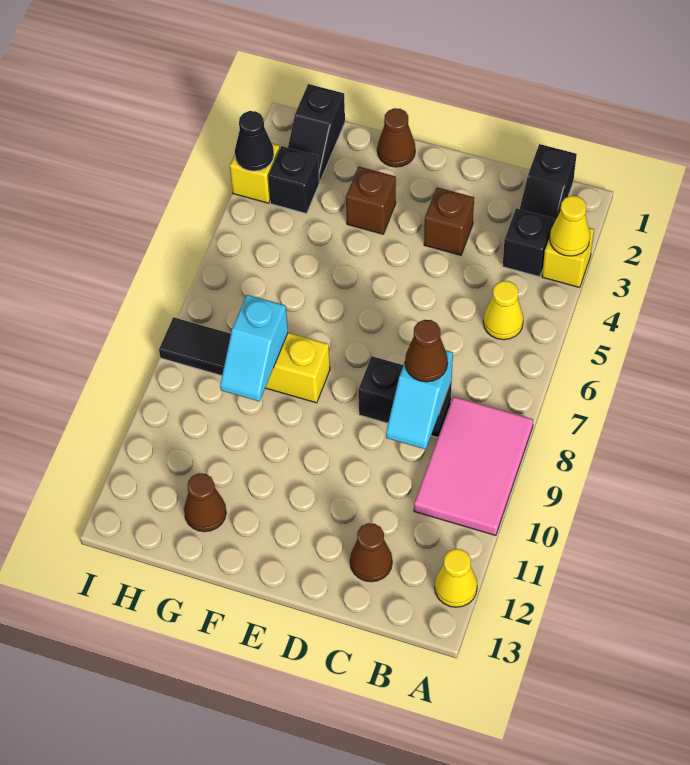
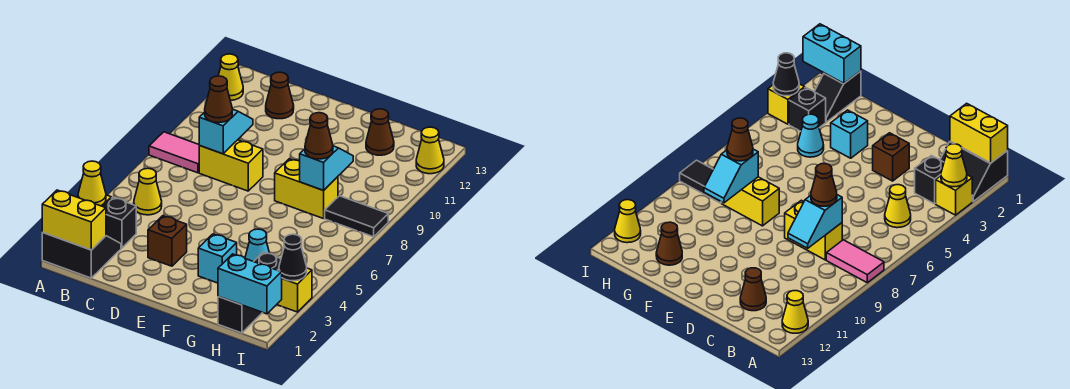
none -> yellow 1x2 brick [42,190,106,250]
pink 2x3 tile [414,397,533,535] -> pink 1x2 tile [149,132,200,173]
black 1x2 slope [520,144,577,224] -> black 2x2 slope [42,233,121,278]
black 1x2 brick [358,356,452,438] -> yellow 1x2 brick [199,140,263,191]
brown 1x1 cone [377,108,415,167] -> brown 1x1 cone moved to [305,113,333,159]
brown 1x1 brick [346,167,396,234] -> cyan 1x1 brick [198,234,237,283]
none -> cyan 1x1 cone [245,229,270,262]
none -> cyan 1x2 brick [218,254,282,314]
none -> yellow 1x1 cone [416,127,444,174]

